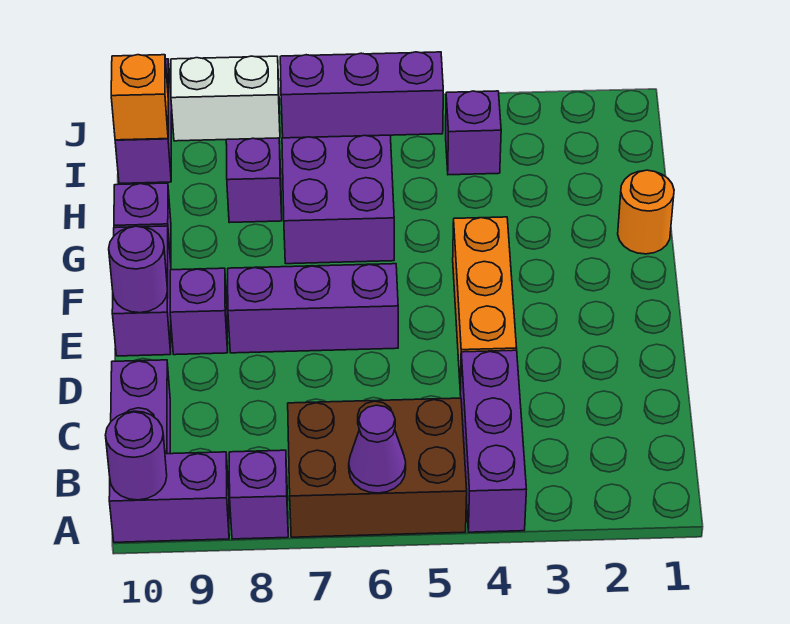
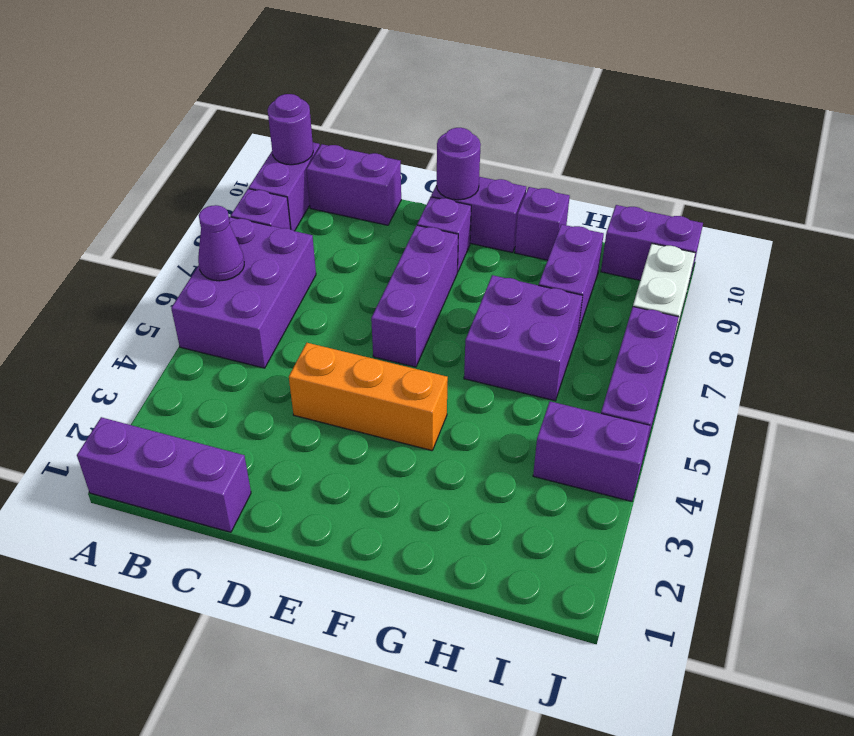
purple 1x3 brick [460,350,526,532] -> purple 1x3 brick moved to [77,417,251,532]
brown 2x3 brick [288,398,467,537] -> purple 2x3 brick [171,217,316,368]
orange 1x1 round brick [618,170,674,254] -> none
purple 1x1 brick [226,138,282,223] -> purple 1x2 brick [539,224,604,332]
purple 1x1 brick [446,91,501,175] -> purple 1x2 brick [533,401,650,501]
orange 1x1 brick [111,55,168,140] -> none

